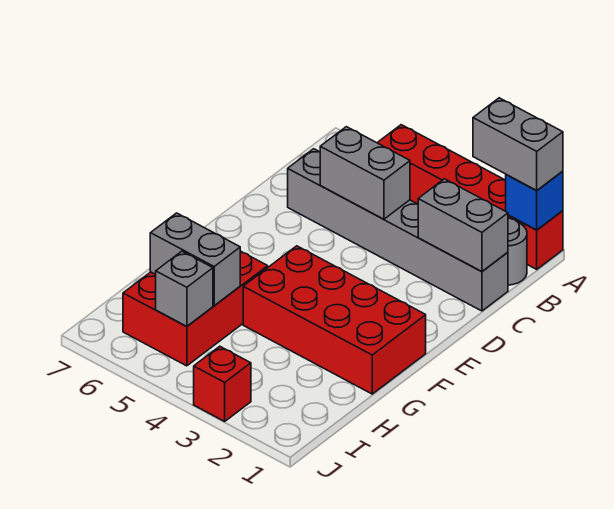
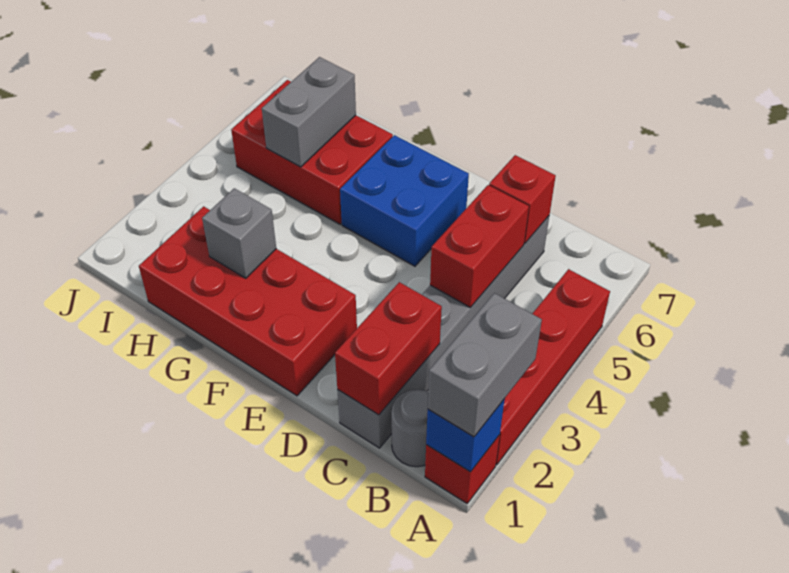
grey 1x2 brick [418,179,508,271] -> red 1x2 brick [335,282,442,415]
grey 1x2 brick [320,127,410,219] -> red 1x2 brick [430,185,529,307]
none -> blue 2x2 brick [340,135,469,266]
red 2x4 brick [243,246,426,394] -> red 2x4 brick turned to [139,206,357,396]
grey 1x1 brick [156,251,213,327] -> grey 1x1 brick moved to [202,188,276,278]
red 1x1 brick [194,346,251,421] -> red 1x1 brick moved to [489,155,556,243]

